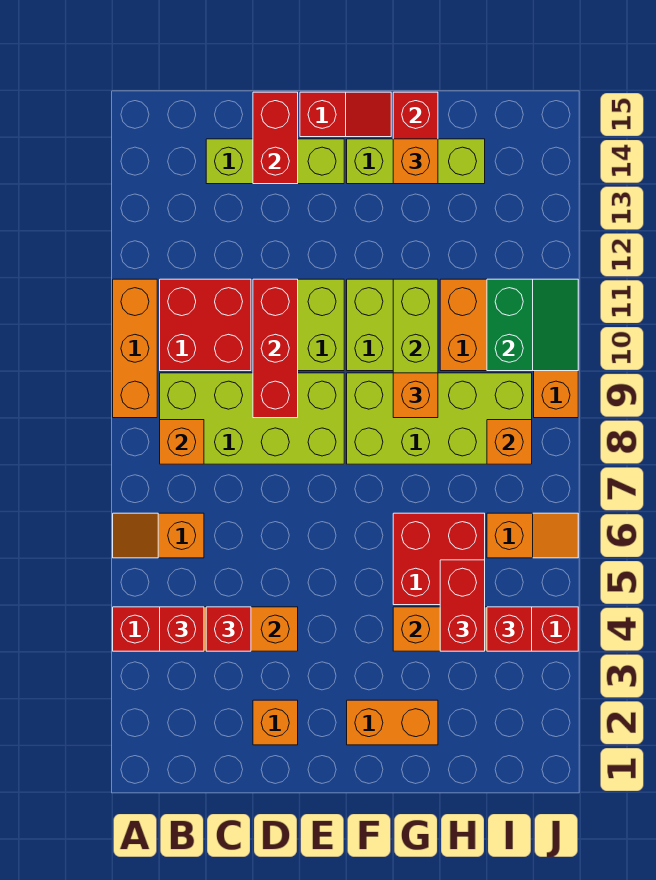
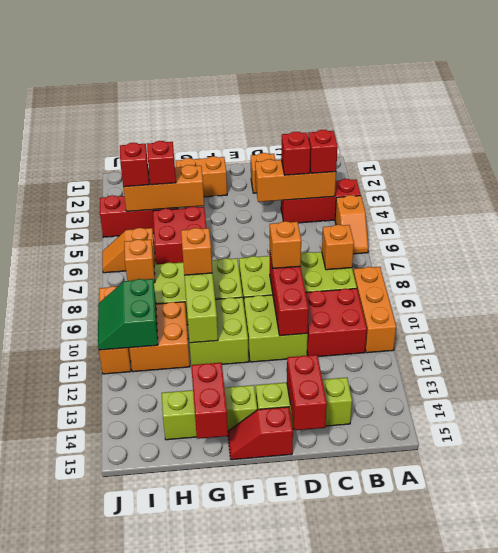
orange 1x2 slope [113,513,204,558] -> orange 1x2 slope turned to [335,195,368,254]
orange 1x1 brick [393,139,438,184] -> orange 1x1 brick moved to [270,221,301,268]
red 1x2 brick [440,560,485,651] -> red 1x1 brick [147,141,176,185]

